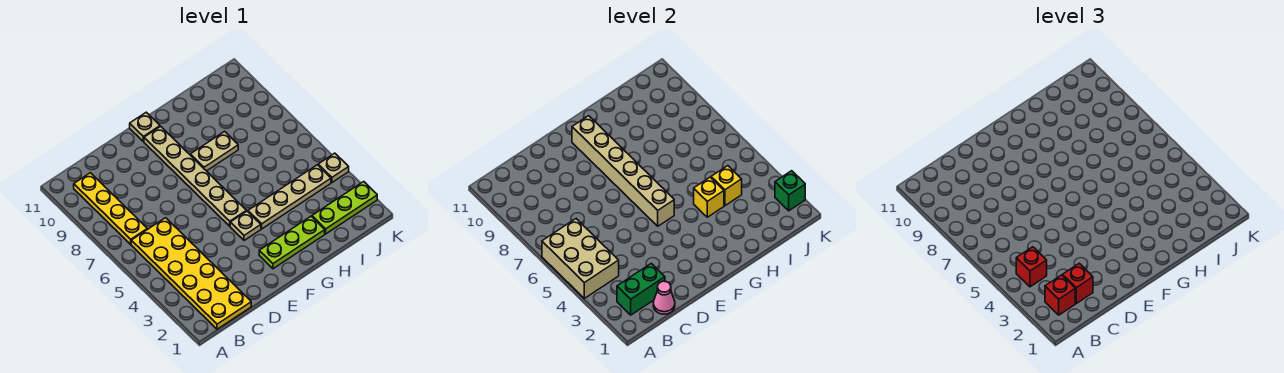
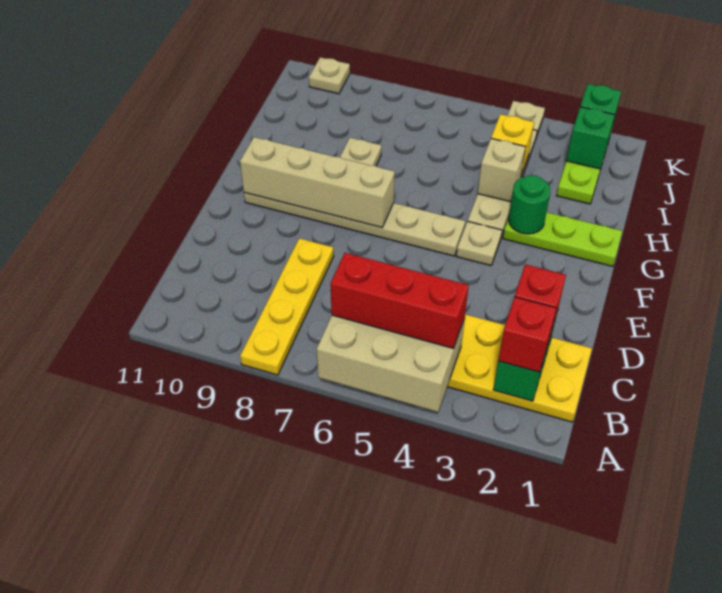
red 1x1 brick [1016,247,1047,287] -> red 1x3 brick [330,253,469,349]
yellow 1x4 plate [74,173,147,244] -> yellow 1x4 plate turned to [240,238,334,375]
pink 1x1 cone [653,281,675,314] -> none
lime 1x3 plate [259,216,325,269] -> lime 1x3 plate turned to [503,212,622,266]
tan 1x6 brick [572,116,674,226] -> tan 1x4 brick [240,137,395,227]
tan 1x1 plate [130,112,160,141] -> tan 1x1 plate moved to [309,57,350,94]
none -> green 1x1 round brick [508,175,551,234]
yellow 1x1 brick [694,177,724,217] -> tan 1x1 brick [478,139,526,202]
none -> green 1x1 brick [566,107,615,169]

